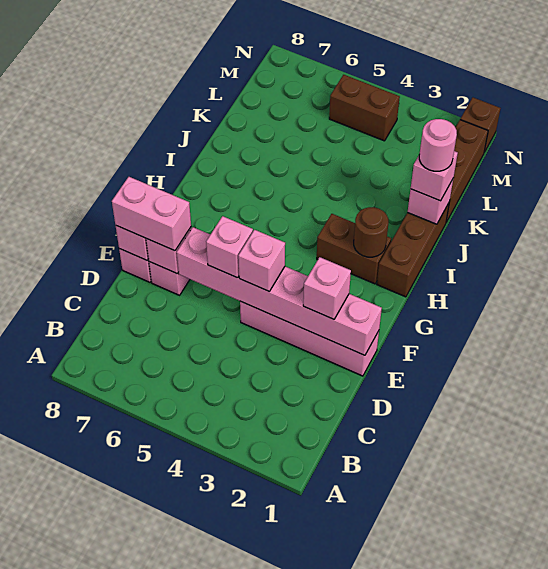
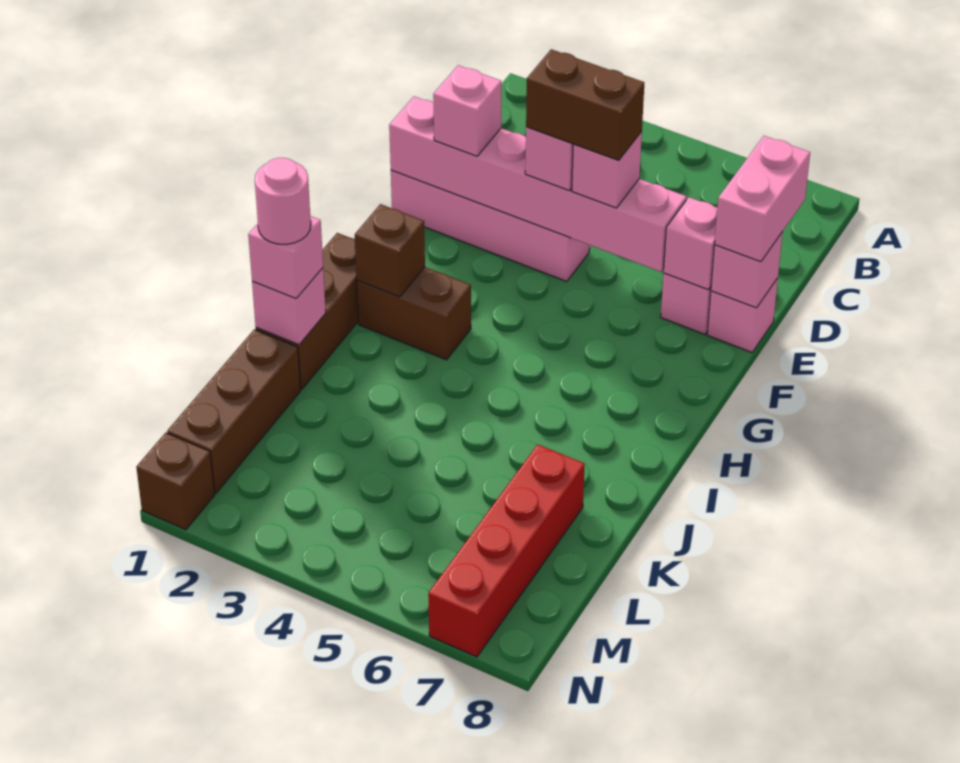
pink 1x2 brick [112,177,191,251] -> pink 1x2 brick turned to [715,136,810,262]
brown 1x1 round brick [354,207,388,257] -> brown 1x1 brick [355,204,425,297]
none -> red 1x4 brick [428,444,585,657]
brown 1x2 brick [329,75,400,141] -> brown 1x2 brick moved to [526,49,644,160]

